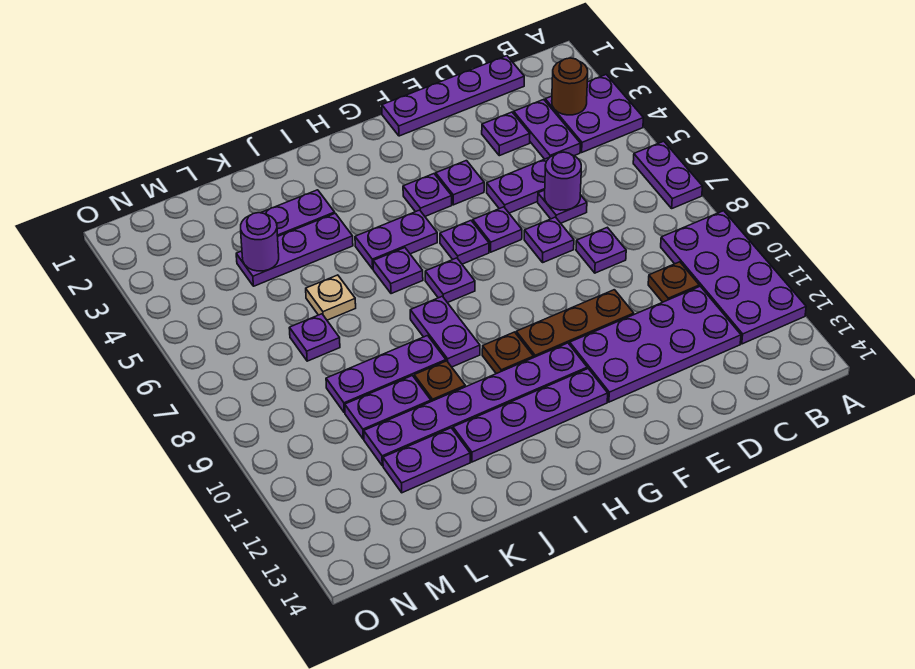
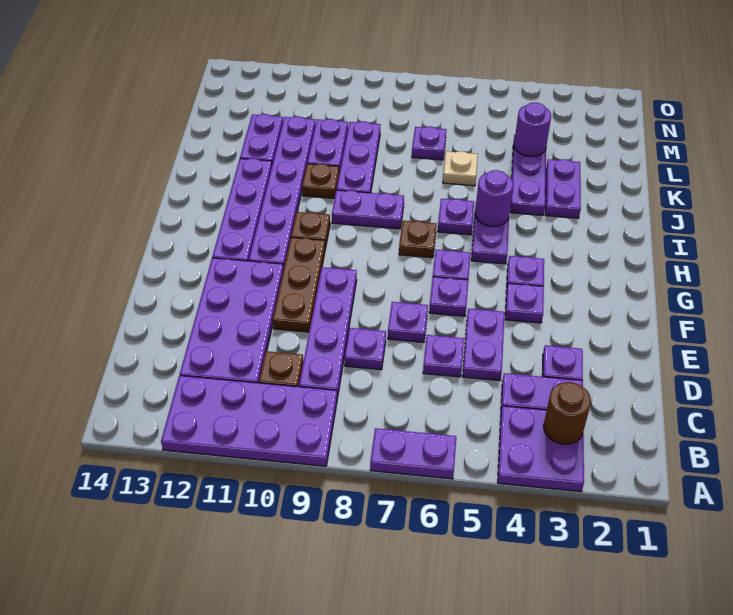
purple 1x4 plate [382,56,524,136] -> purple 1x4 plate moved to [299,267,357,398]
purple 1x1 round brick [545,152,581,210] -> purple 1x1 round brick moved to [475,170,513,226]
purple 1x1 plate [425,258,475,303] -> brown 1x1 plate [399,221,436,258]

